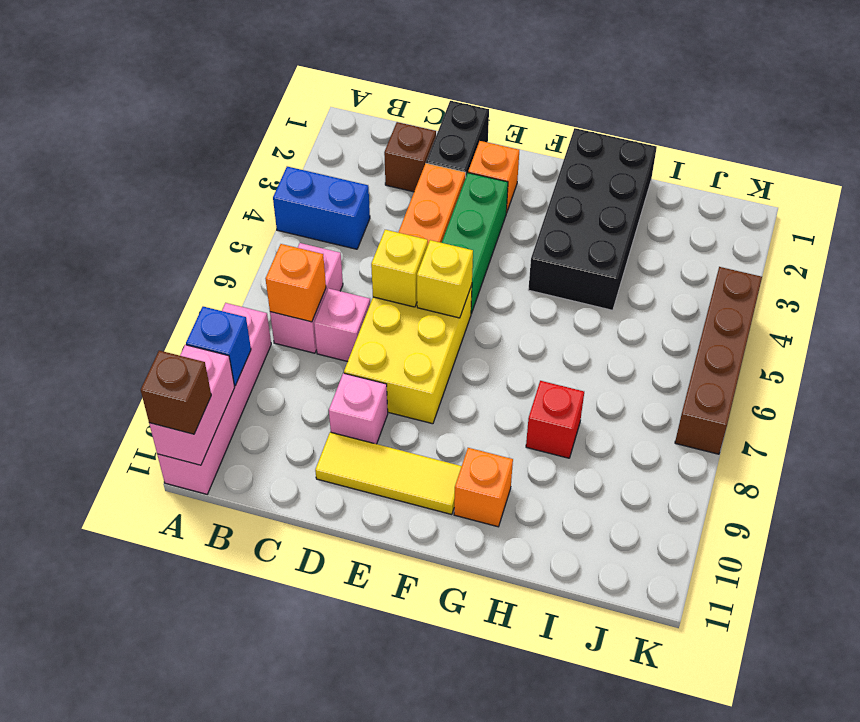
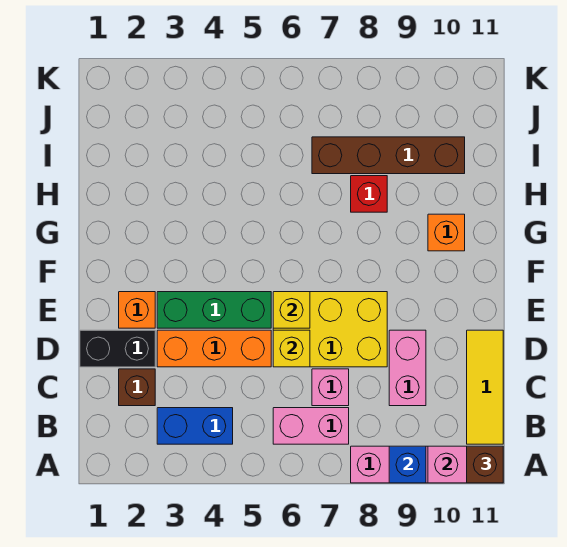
blue 1x2 brick [273,167,370,249] -> blue 1x2 brick turned to [157,408,233,444]
orange 1x1 brick [265,244,326,322] -> none
pink 1x1 brick [329,373,388,444] -> pink 1x2 brick [389,330,426,406]
yellow 1x3 tile [315,432,462,515] -> yellow 1x3 tile moved to [467,330,503,444]
black 2x4 brick [528,128,657,310] -> none
brown 1x4 brick [675,267,762,454] -> brown 1x4 brick moved to [312,137,465,174]

